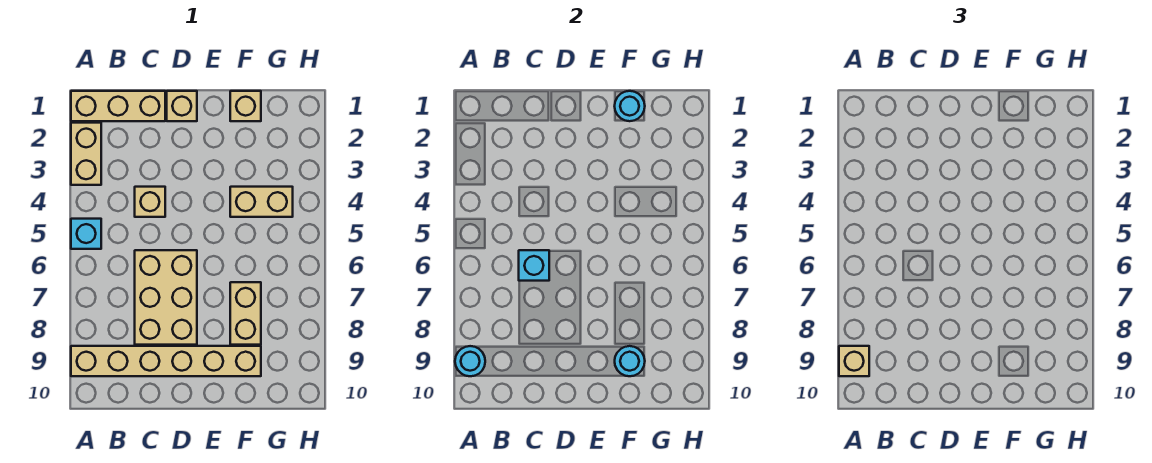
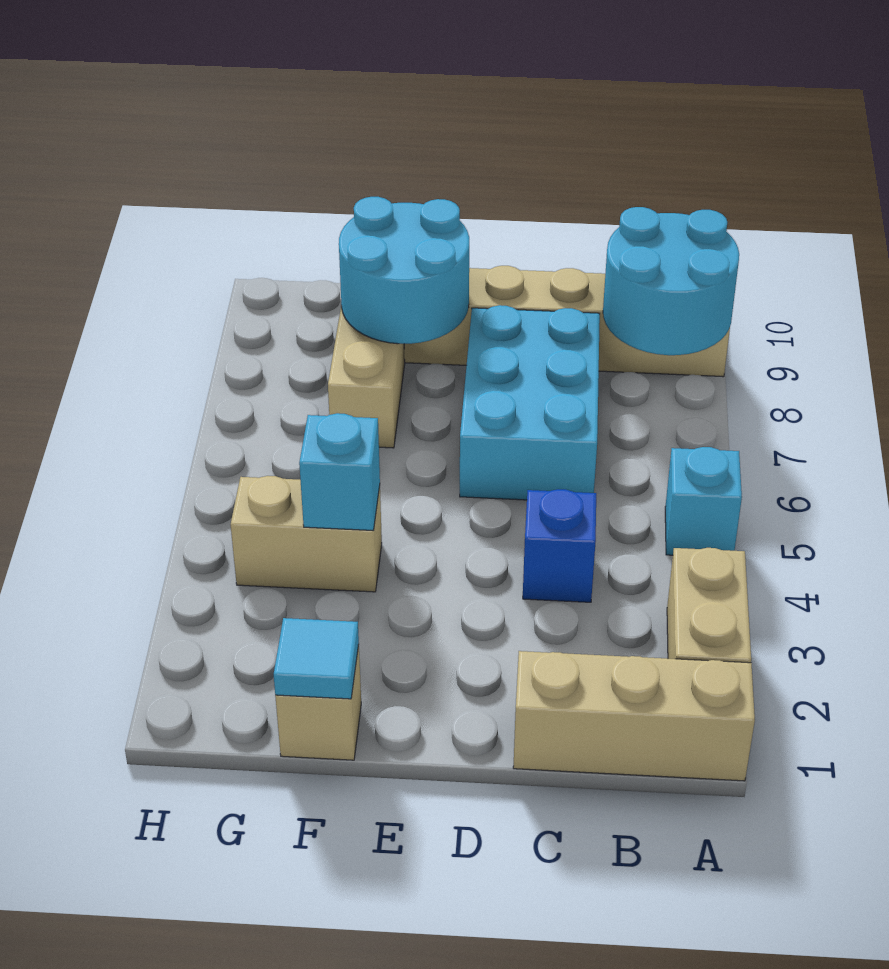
cyan 1x1 round brick [455,346,485,376] -> cyan 2x2 round brick [603,207,739,355]
tan 1x1 brick [839,346,869,376] -> none
tan 1x1 brick [135,187,165,217] -> blue 1x1 brick [523,489,596,602]
tan 2x3 brick [135,250,197,345] -> cyan 2x3 brick [460,305,600,500]
cyan 1x1 brick [519,250,549,281] -> cyan 1x1 brick moved to [299,413,380,531]
tan 1x1 brick [167,91,197,121] -> none
cyan 1x1 round brick [615,91,645,121] -> cyan 1x1 tile [274,618,359,699]
cyan 1x1 round brick [615,346,645,376] -> cyan 2x2 round brick [339,197,469,344]

